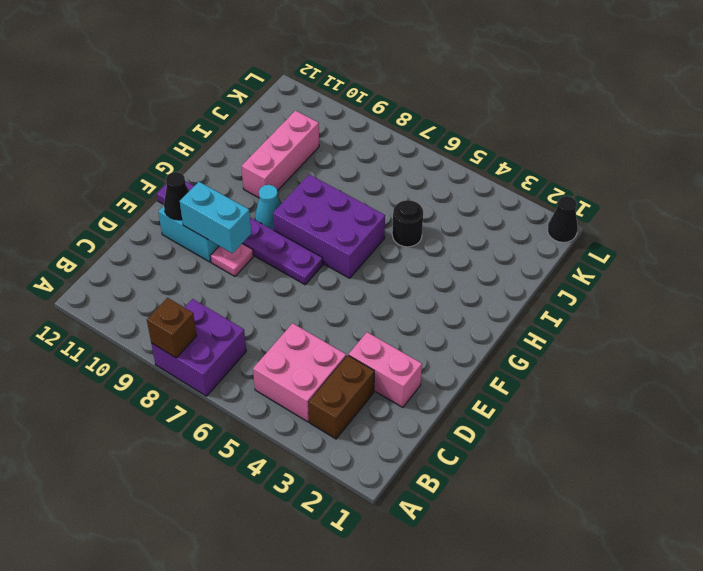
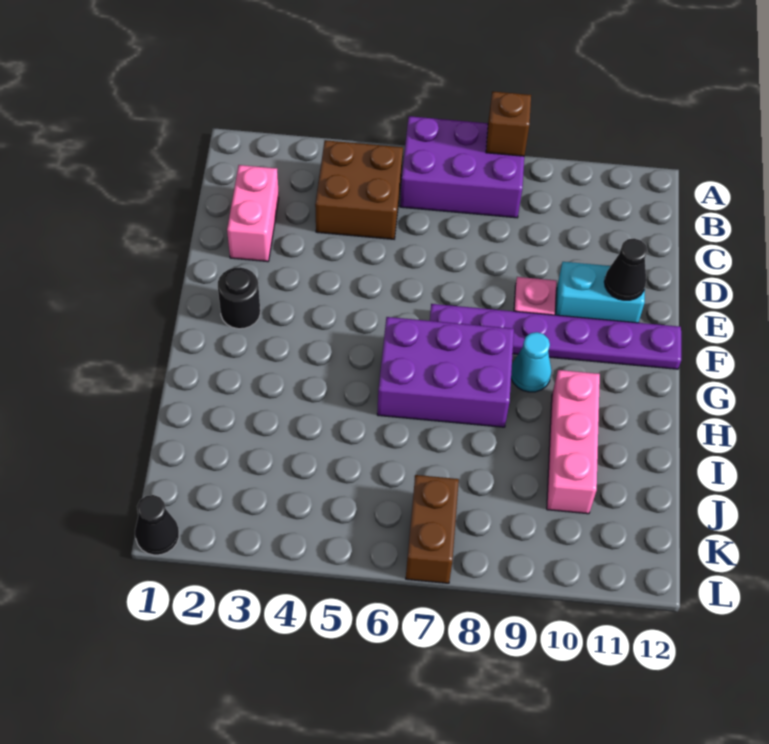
purple 2x2 brick [151,299,246,396] -> purple 2x3 brick [400,116,524,218]
brown 1x2 brick [309,355,374,439] -> brown 1x2 brick moved to [406,475,459,583]
pink 2x2 brick [253,323,346,422] -> brown 2x2 brick [315,140,403,239]
pink 1x2 brick [349,332,422,408] -> pink 1x2 brick turned to [227,165,279,262]
cyan 1x2 brick [180,182,251,253] -> none
black 1x1 round brick [392,200,423,247] -> black 1x1 round brick moved to [218,267,260,329]

